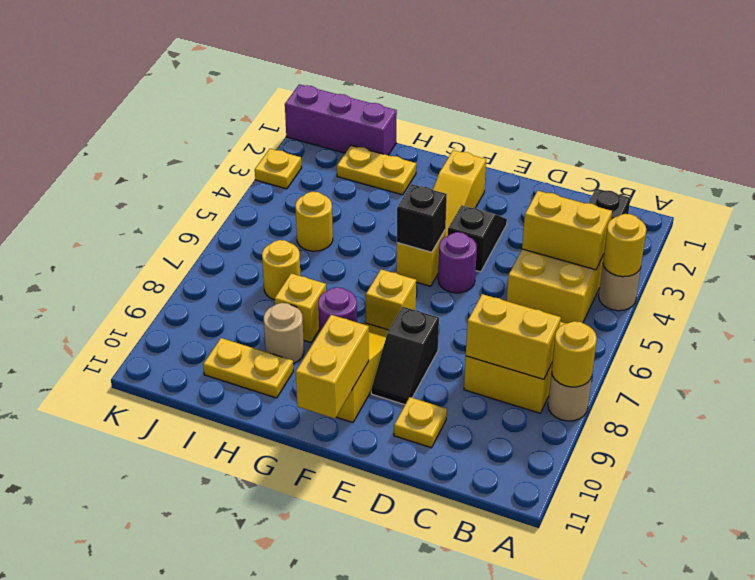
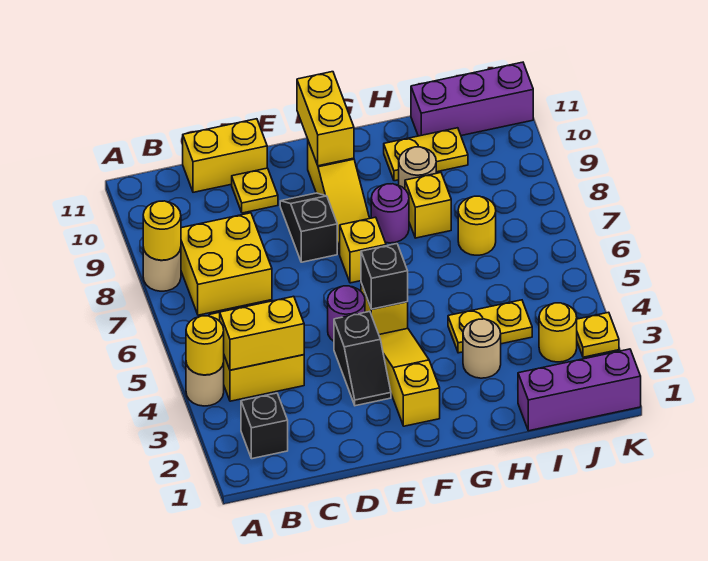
yellow 1x2 brick [466,294,561,379] -> yellow 1x2 brick moved to [183,119,267,192]
yellow 1x2 plate [337,145,416,195] -> yellow 1x2 plate moved to [448,300,532,353]
none -> tan 1x1 round brick [463,319,501,378]
yellow 1x1 round brick [295,192,333,251] -> yellow 1x1 round brick moved to [539,303,577,362]
none -> purple 1x3 brick [411,62,533,136]

